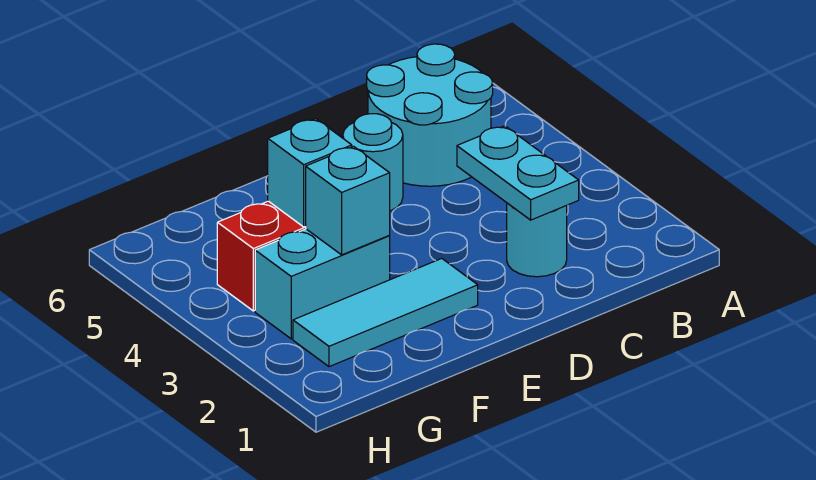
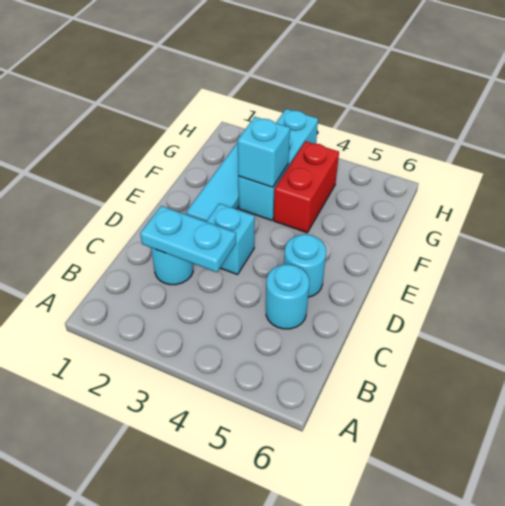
cyan 2x2 round brick [367,44,493,186] -> cyan 1x1 round brick [266,264,309,329]
cyan 1x2 brick [255,229,390,339] -> cyan 1x3 brick [238,109,318,220]
cyan 1x1 brick [268,119,352,227] -> cyan 1x1 brick moved to [206,203,255,275]

